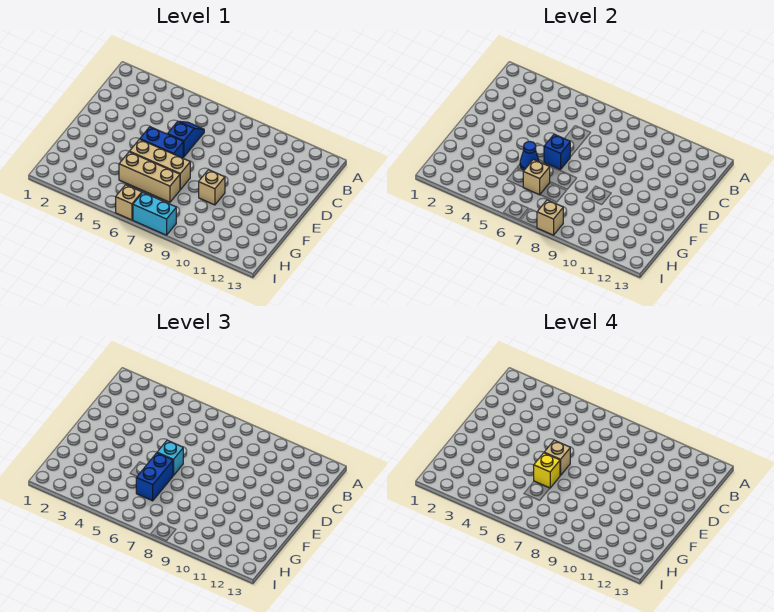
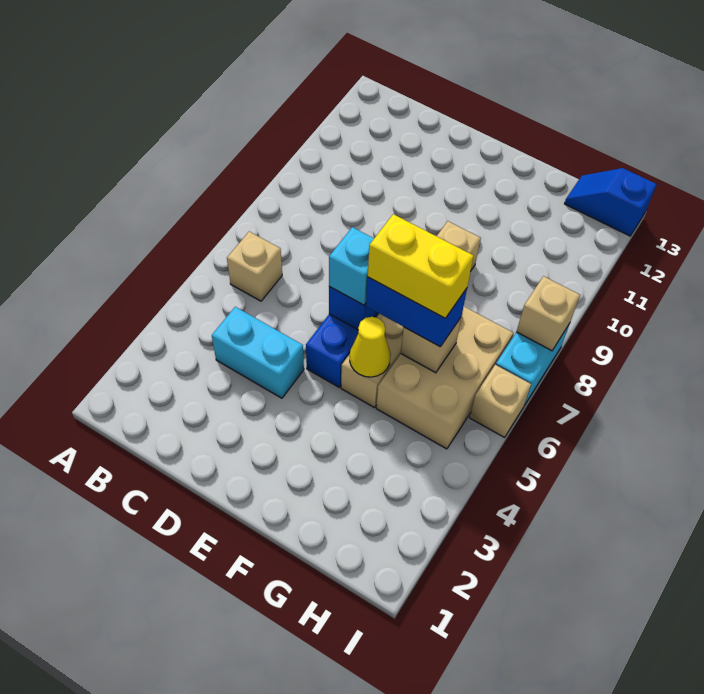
none -> cyan 1x2 brick [212,307,304,398]
blue 1x2 slope [168,121,204,157] -> blue 1x2 slope moved to [565,168,657,236]
tan 1x1 brick [544,440,570,476] -> tan 1x1 brick moved to [227,232,282,301]
blue 1x1 cone [520,142,539,170] -> yellow 1x1 cone [350,317,391,377]
yellow 1x1 brick [534,453,560,488] -> yellow 1x2 brick [368,214,473,318]
tan 1x3 brick [119,152,180,202] -> tan 2x3 brick [376,307,513,449]

